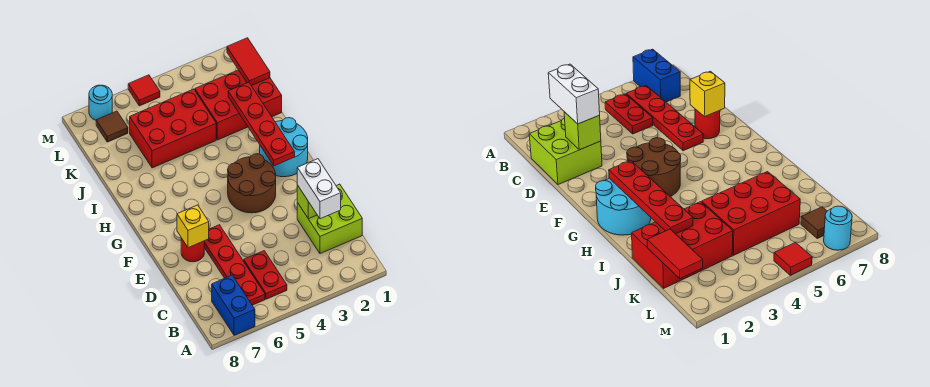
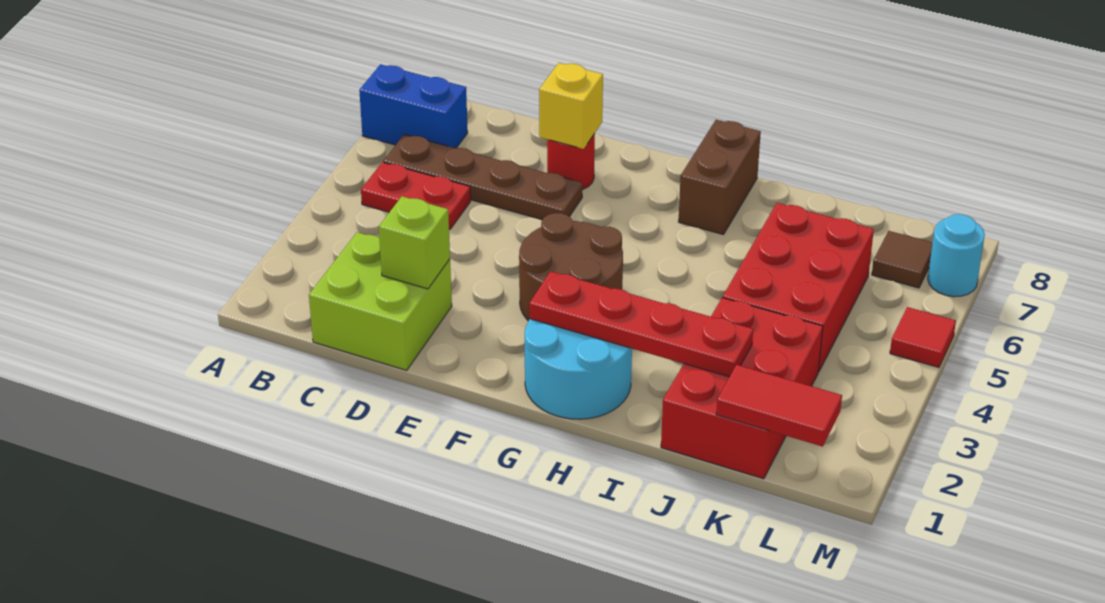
red 1x4 plate [204,225,265,305] -> brown 1x4 plate [383,134,582,220]
white 1x2 brick [297,159,341,219] -> none
none -> brown 1x2 brick [679,120,761,235]

